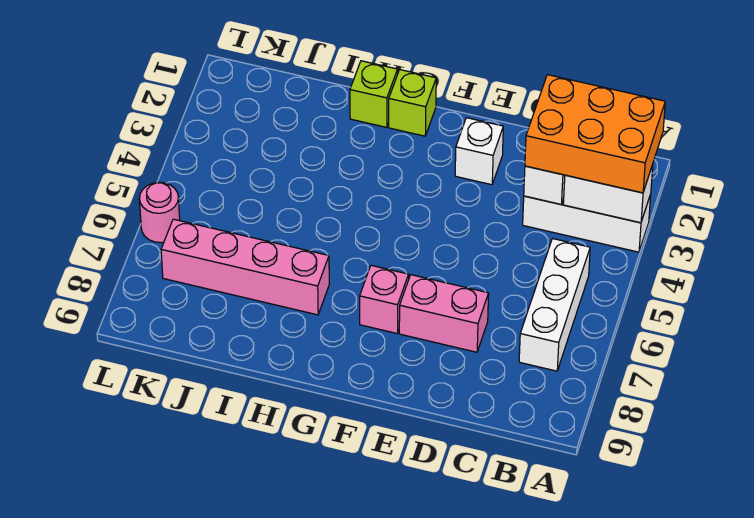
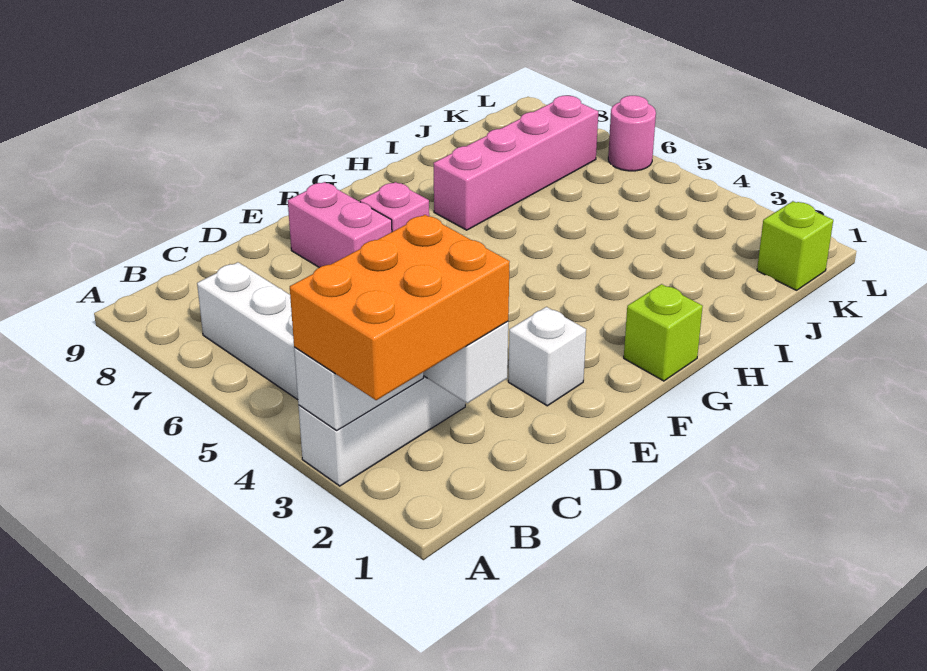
pink 1x2 brick [399,275,489,352] -> pink 1x2 brick turned to [288,182,392,268]
lime 1x1 brick [350,61,398,127] -> lime 1x1 brick moved to [757,201,833,290]

